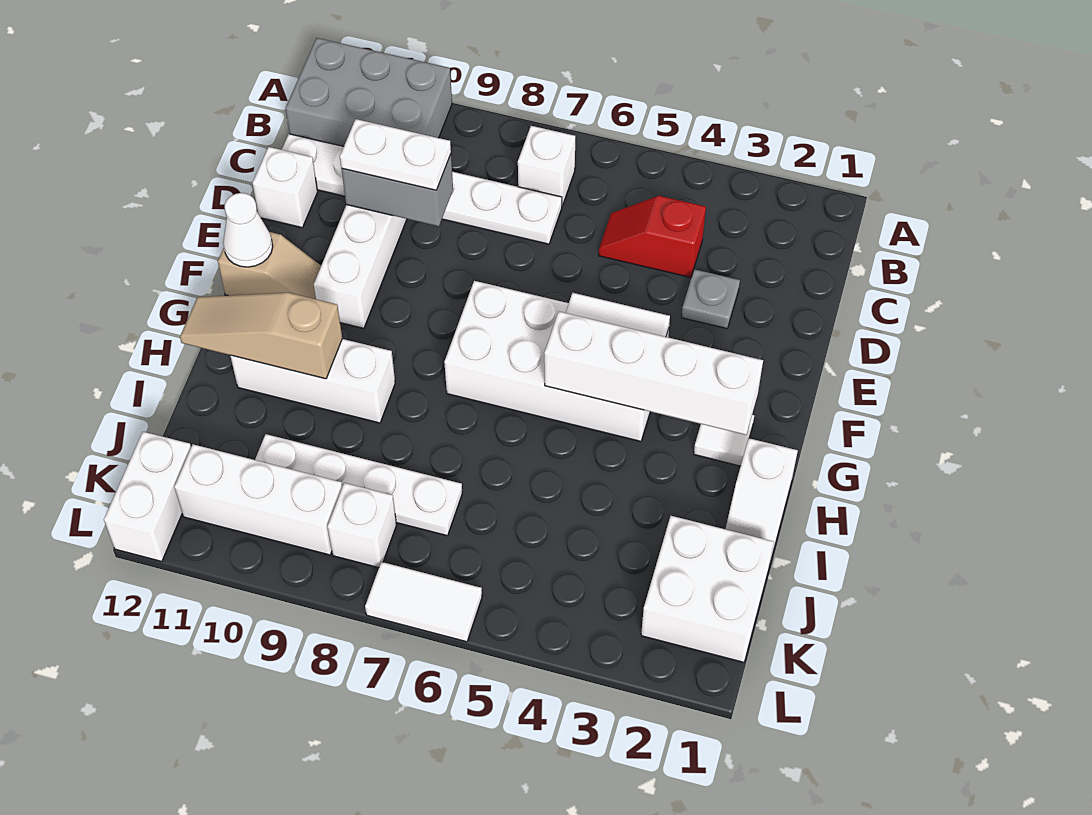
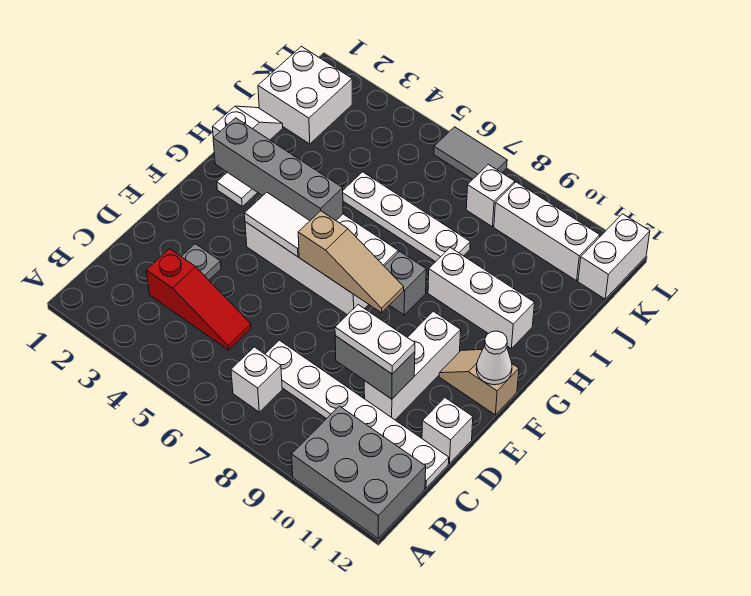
red 1x2 slope [599,196,706,277] -> red 1x3 slope [146,249,251,350]
white 1x4 brick [544,312,763,435] -> grey 1x4 brick [213,118,343,220]
none -> grey 1x1 brick [384,251,426,315]
tan 1x3 slope [180,293,342,379] -> tan 1x3 slope moved to [298,211,404,313]
white 1x4 plate [255,434,462,536] -> white 1x4 plate moved to [343,172,470,262]
white 1x2 tile [365,562,482,642] -> grey 1x2 tile [434,127,507,179]

